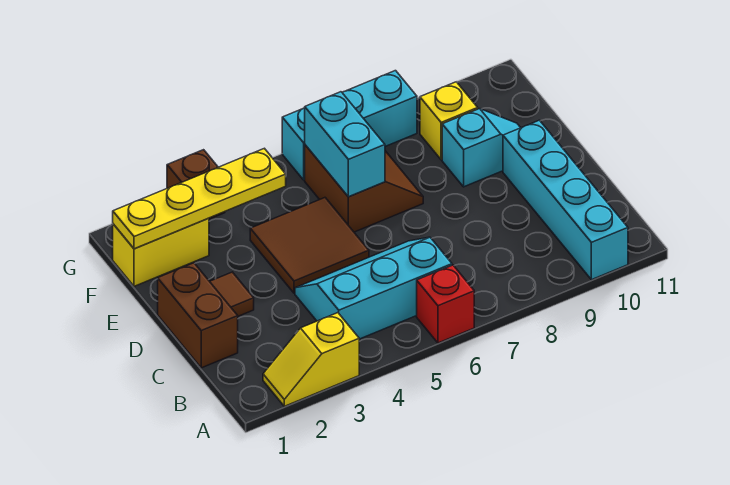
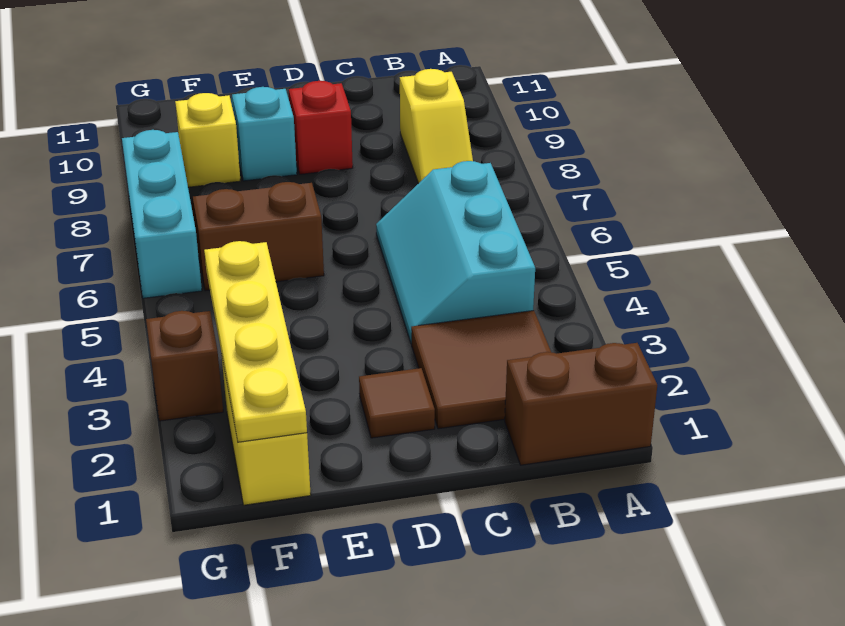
yellow 1x2 slope [263,313,359,406] -> yellow 1x2 slope moved to [400,69,473,184]
red 1x1 brick [417,265,474,343] -> red 1x1 brick moved to [289,81,353,174]
cyan 1x4 brick [503,120,628,280] -> none
brown 1x2 brick [158,263,238,368] -> brown 1x2 brick moved to [505,343,657,465]
brown 2x2 tile [250,198,369,293] -> brown 2x2 tile moved to [411,311,551,429]
cyan 1x2 brick [305,92,385,197] -> none

